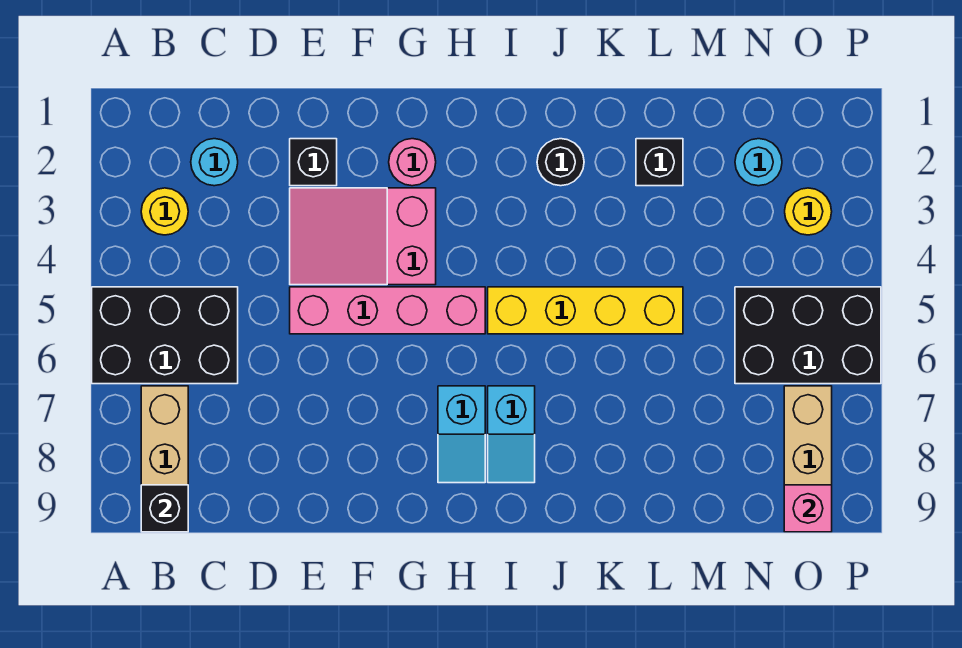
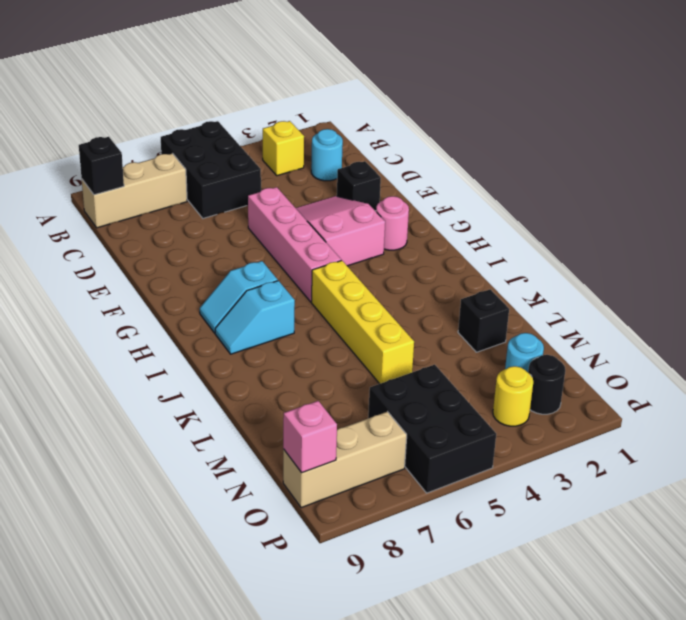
yellow 1x1 round brick [141,188,188,235] -> yellow 1x1 brick [263,121,304,176]
black 1x1 round brick [537,139,584,186] -> black 1x1 round brick moved to [528,355,565,414]

